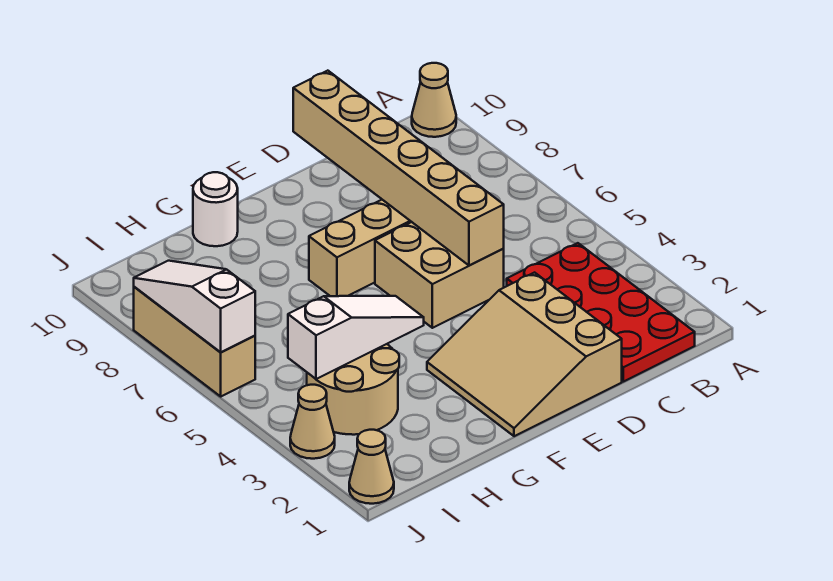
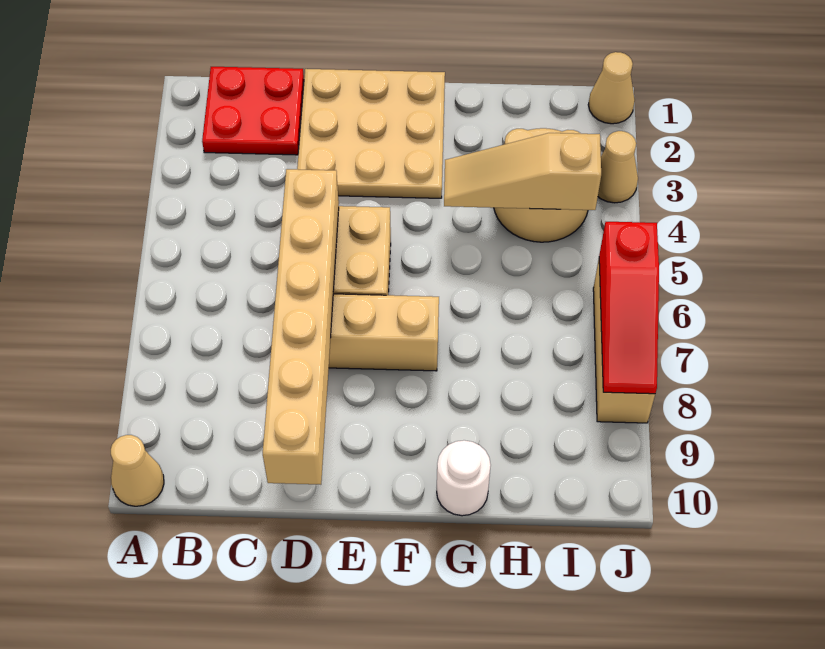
red 2x4 plate [507,243,695,382] -> red 2x2 plate [202,67,304,155]
tan 3x3 slope [427,273,622,436] -> tan 3x3 plate [297,69,445,198]
white 1x3 slope [288,296,424,379] -> tan 1x3 slope [444,133,601,210]
white 1x3 slope [134,261,255,352] -> red 1x3 slope [599,222,659,394]

